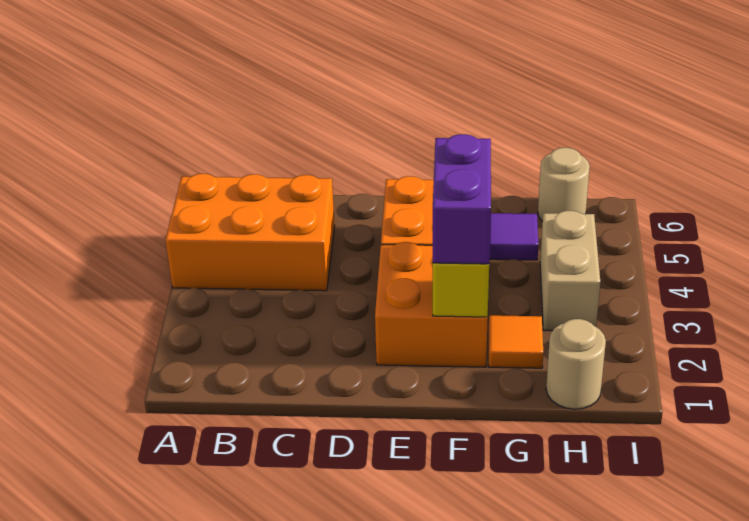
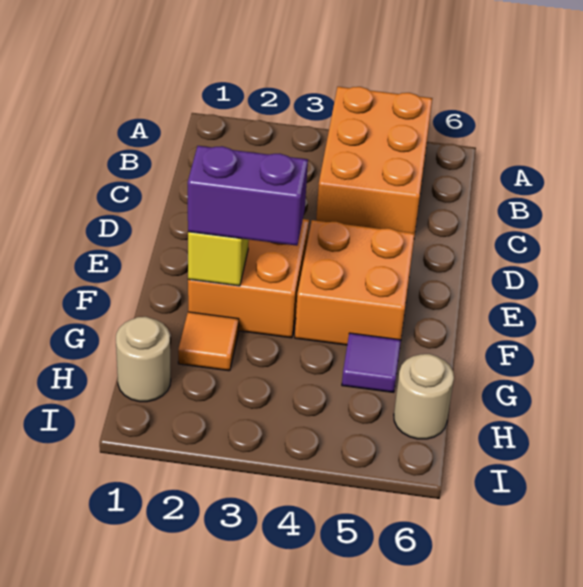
tan 1x2 brick [540,211,600,331] -> none

